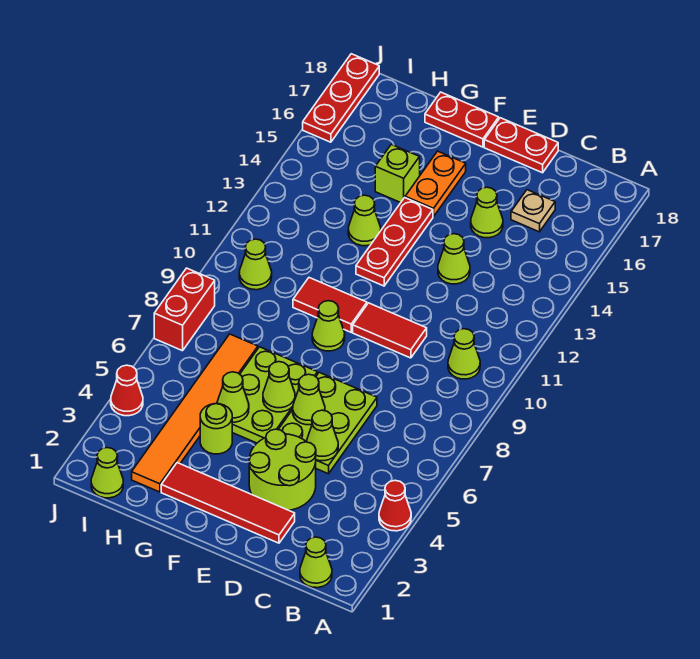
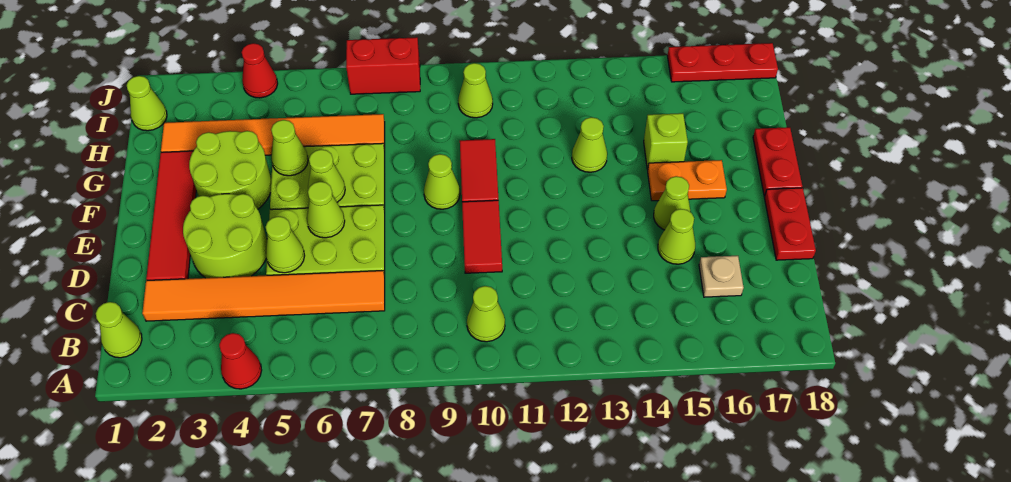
none -> orange 1x6 tile [142,271,385,321]
lime 1x1 cone [438,234,470,284] -> lime 1x1 cone moved to [654,176,691,230]
red 1x3 plate [356,198,433,286] -> none
lime 1x1 round brick [200,404,232,454] -> lime 2x2 round brick [189,131,271,209]

